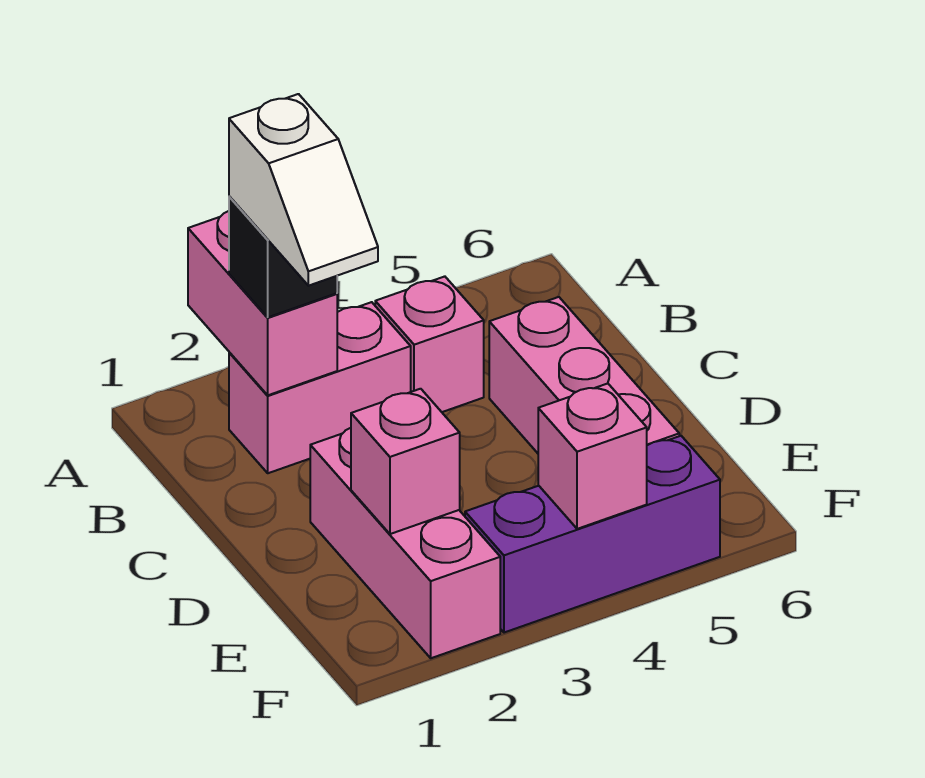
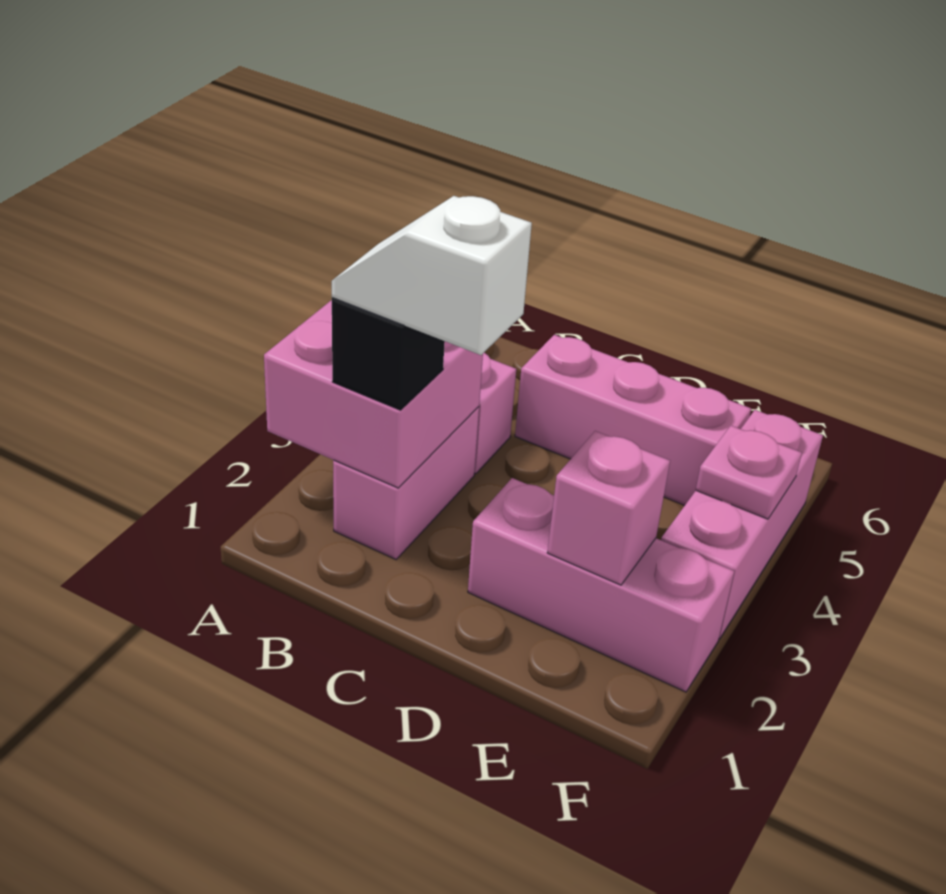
pink 1x2 brick [188,211,337,395] -> pink 2x2 brick [264,300,483,488]
white 1x2 slope [229,94,378,286] -> white 1x2 slope turned to [332,196,532,355]
purple 1x3 brick [465,436,720,633] -> pink 1x3 brick [661,410,823,639]
pink 1x1 brick [538,383,647,529] -> pink 1x1 plate [696,426,802,519]

